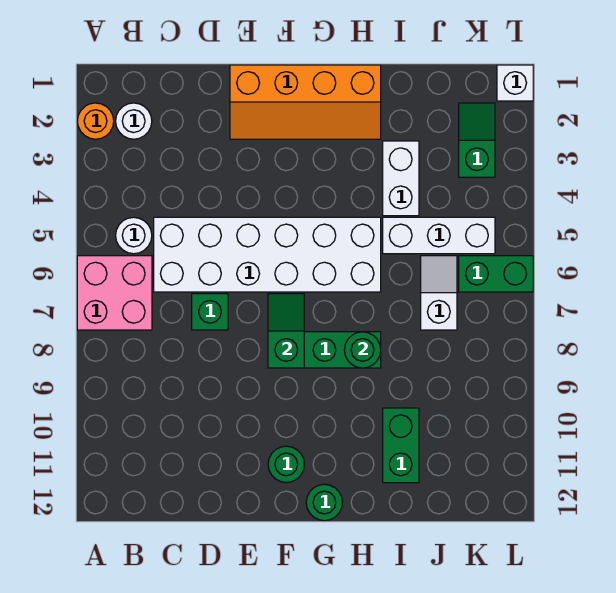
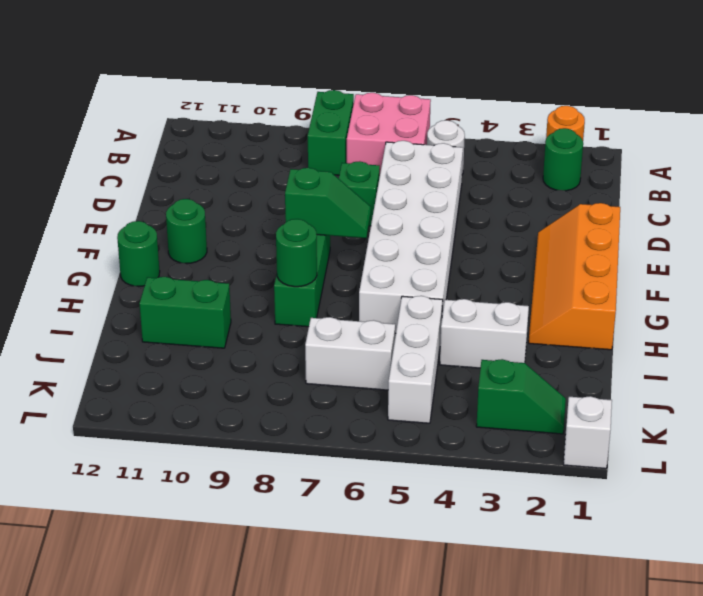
white 1x1 round brick [116,103,152,139] -> green 1x1 round brick [543,128,583,191]
white 1x2 slope [421,256,457,330] -> white 1x2 brick [305,317,395,390]
green 1x2 brick [459,256,533,292] -> green 1x2 brick moved to [308,90,354,175]

